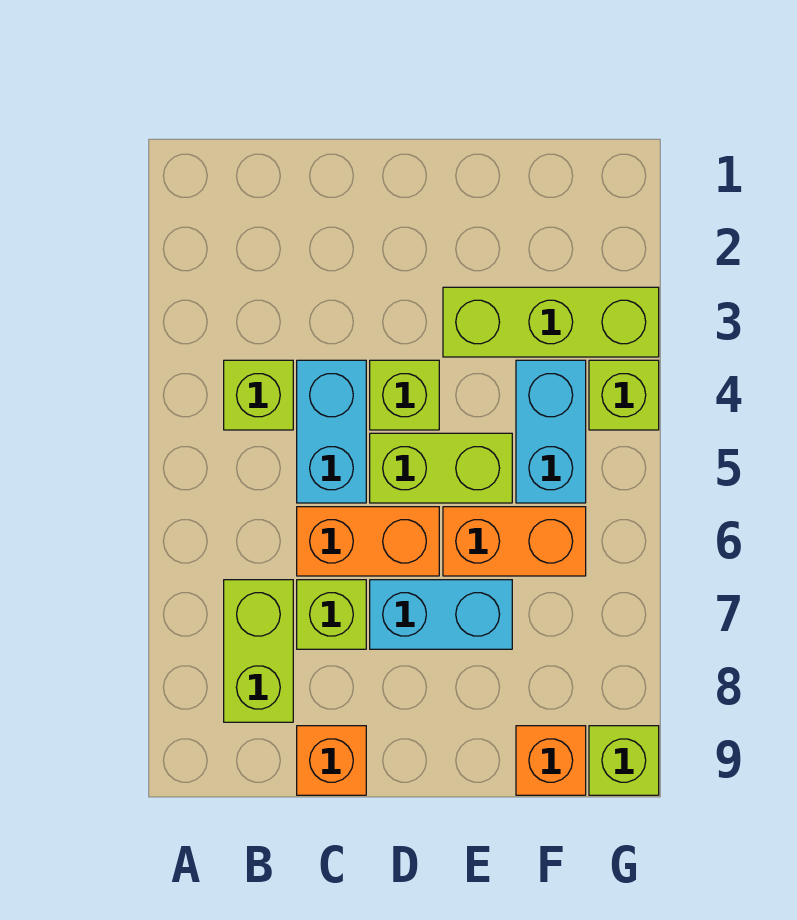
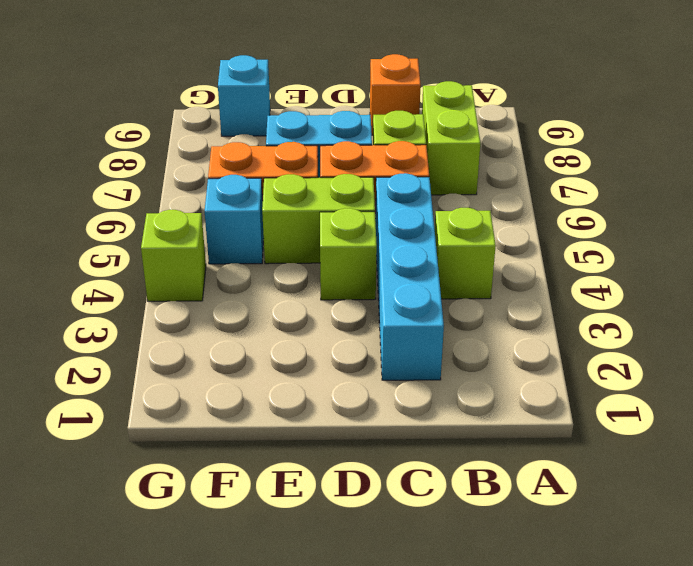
cyan 1x2 brick [297,360,366,503] -> cyan 1x4 brick [375,173,444,380]
lime 1x3 brick [443,287,659,357] -> none
cyan 1x2 brick [516,360,586,503] -> cyan 1x1 brick [205,175,264,264]
orange 1x1 brick [516,726,586,795] -> cyan 1x1 brick [218,55,270,136]
lime 1x1 brick [589,726,659,795] -> none

